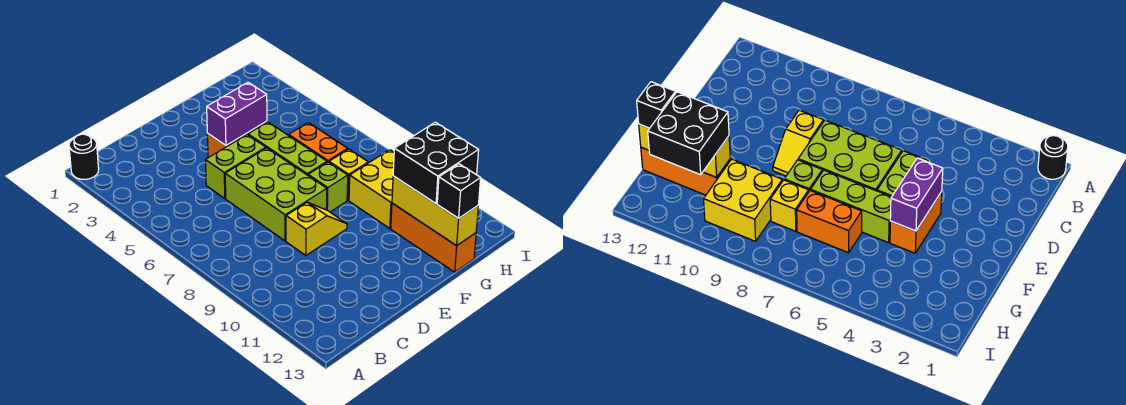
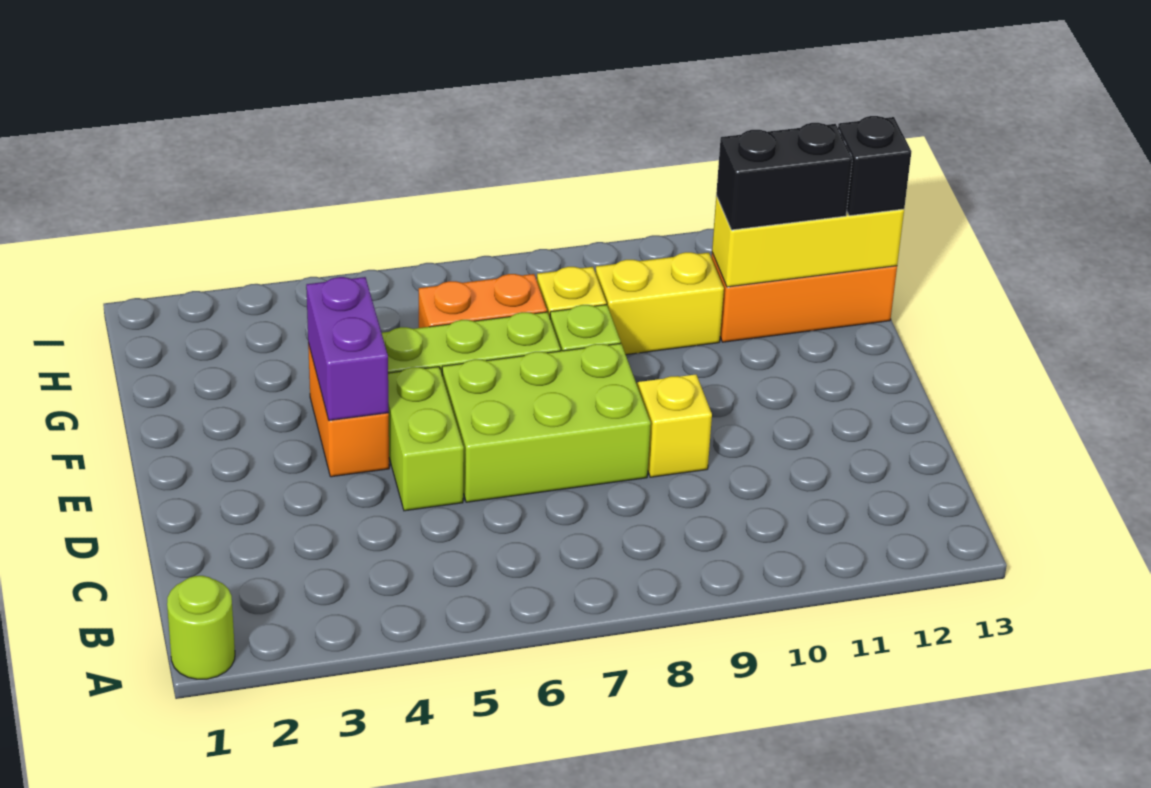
black 1x1 round brick [69,134,99,179] -> lime 1x1 round brick [167,576,235,679]
yellow 2x2 brick [349,150,394,228] -> yellow 1x2 brick [596,252,724,355]
black 2x2 brick [393,122,479,204] -> black 1x2 brick [716,123,852,230]

